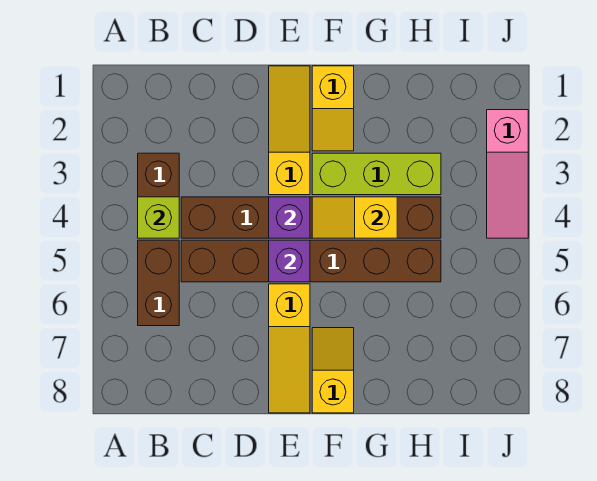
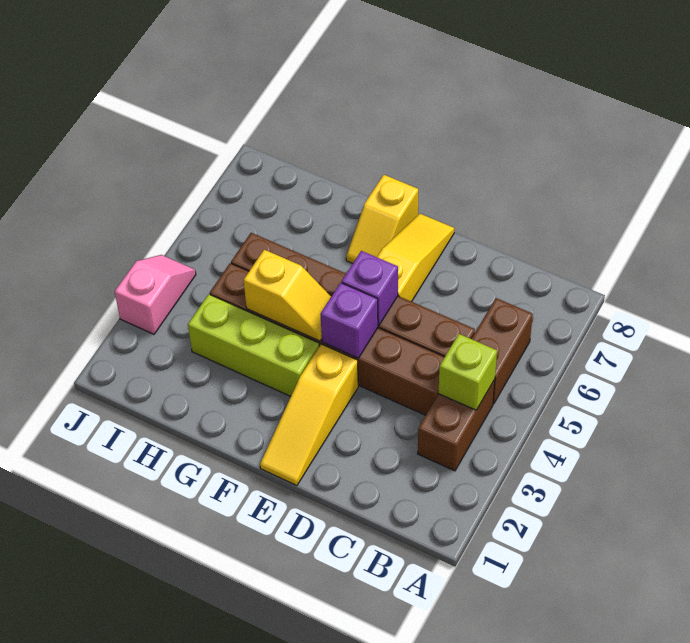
yellow 1x2 slope [312,66,354,151] -> none
pink 1x3 slope [487,110,528,238] -> pink 1x2 slope [115,255,196,334]

